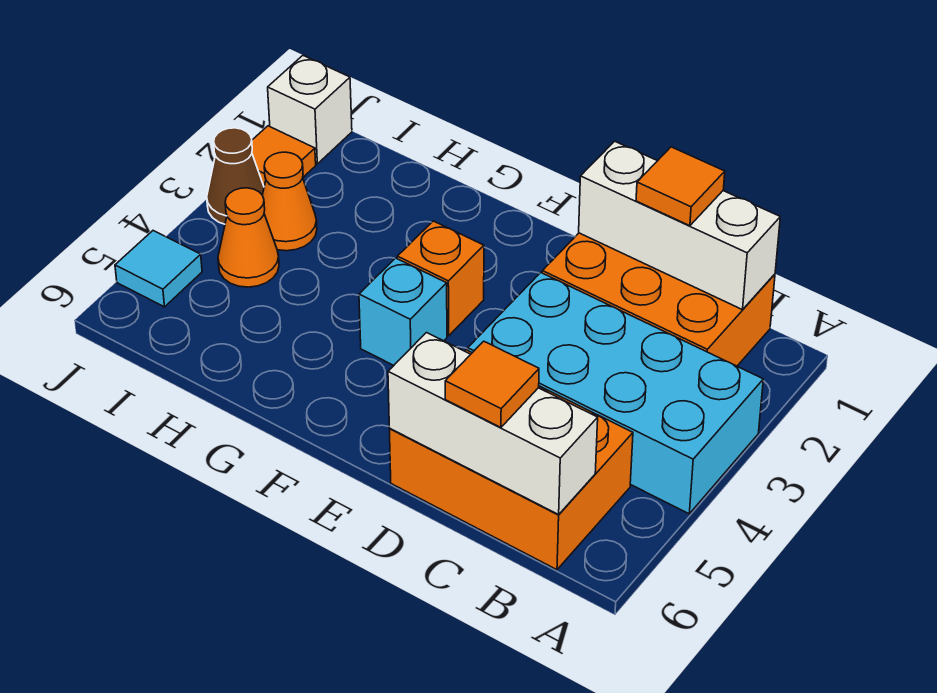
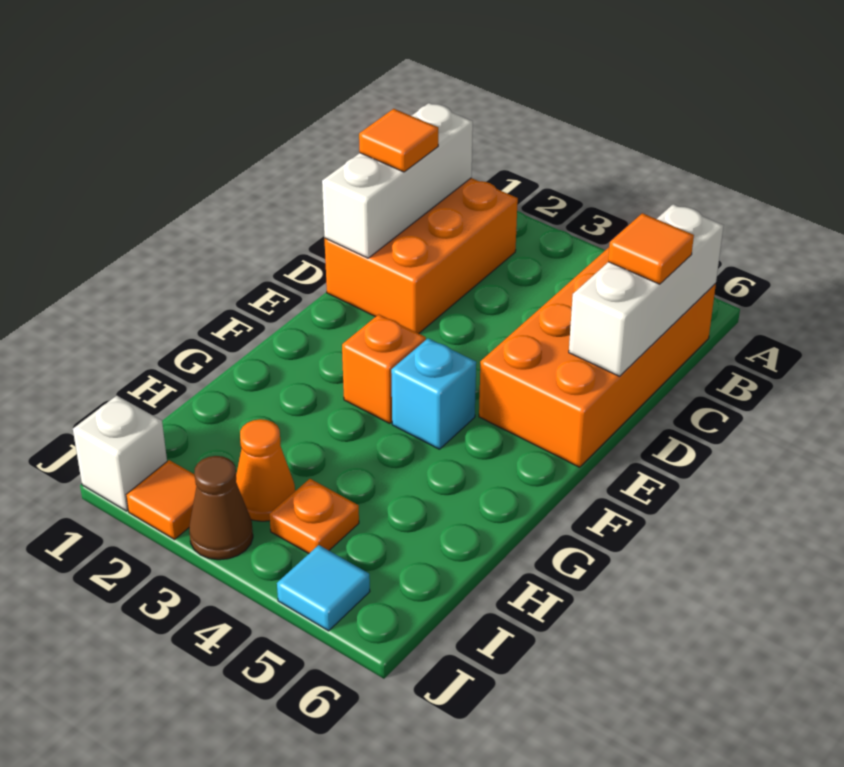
cyan 2x4 brick [468,273,763,514] -> none
orange 2x3 brick [389,350,633,570] -> orange 2x4 brick [479,248,716,467]
orange 1x1 cone [218,188,279,287] -> orange 1x1 plate [269,479,359,554]

